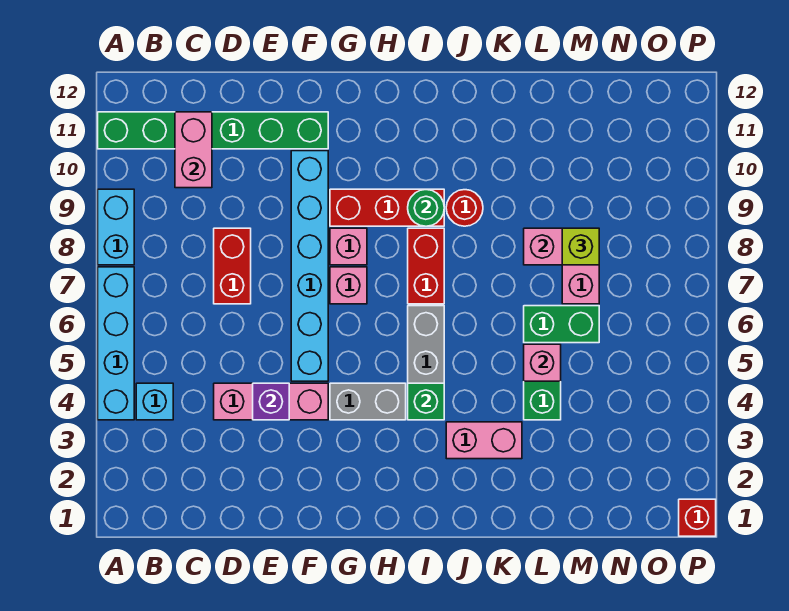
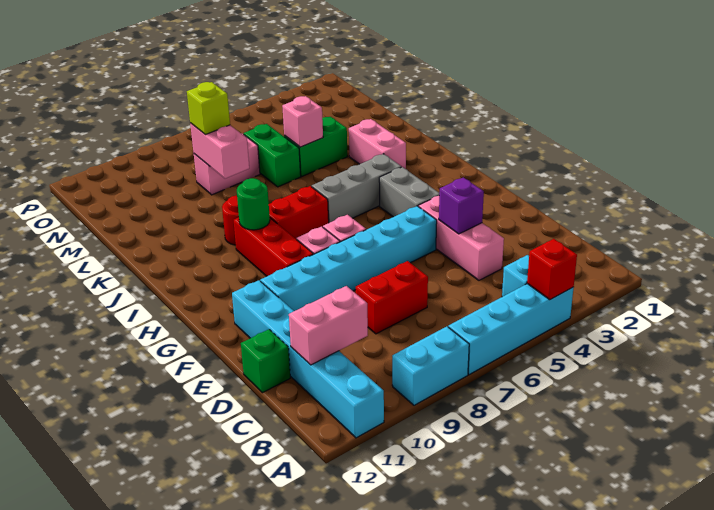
green 1x6 brick [98,112,328,149] -> cyan 1x6 brick [232,280,384,438]
green 1x1 brick [408,383,444,420] -> green 1x1 brick moved to [241,329,290,393]
red 1x1 brick [679,499,716,536] -> red 1x1 brick moved to [527,239,577,300]

